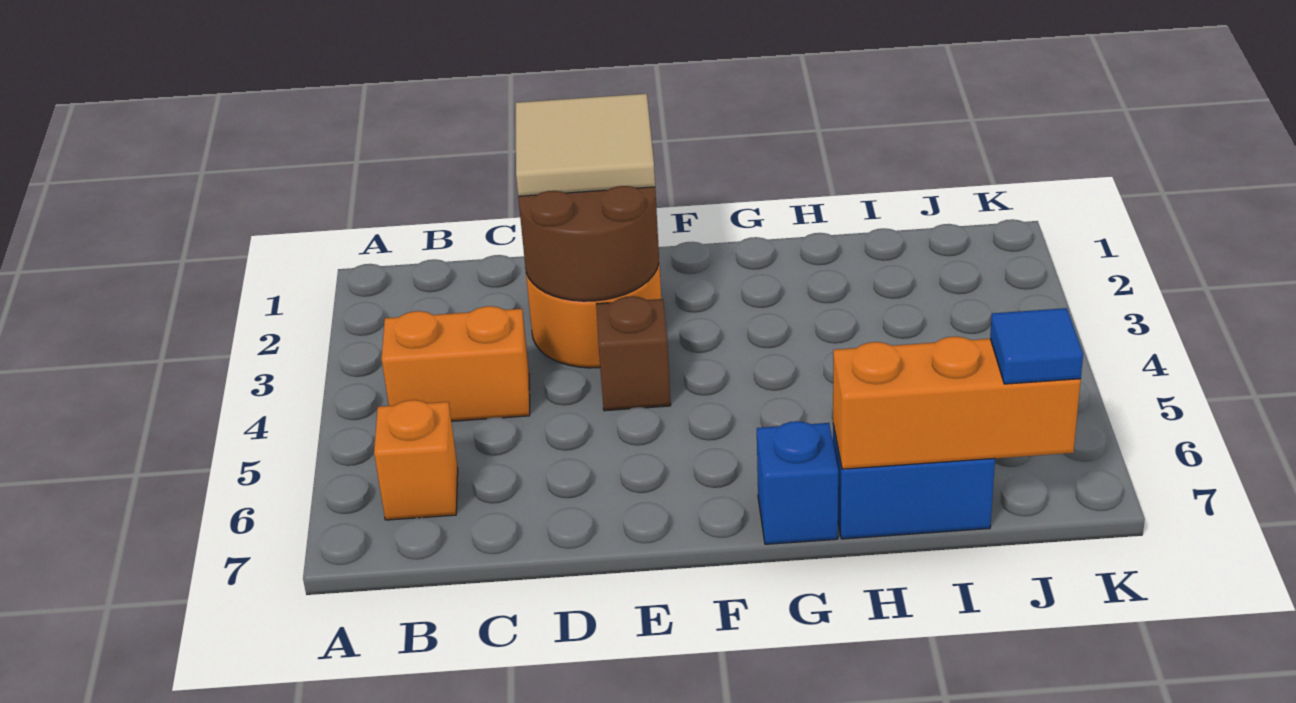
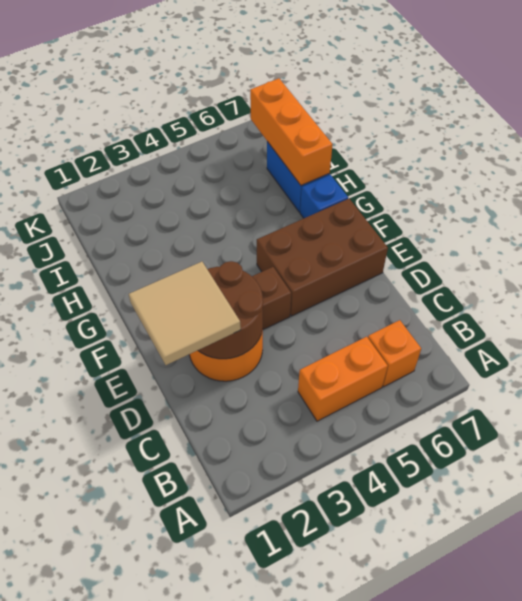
orange 1x2 brick [382,306,530,421] -> orange 1x2 brick turned to [298,337,388,421]
none -> brown 2x3 brick [257,199,388,316]
blue 1x1 tile [990,308,1083,384] -> none

